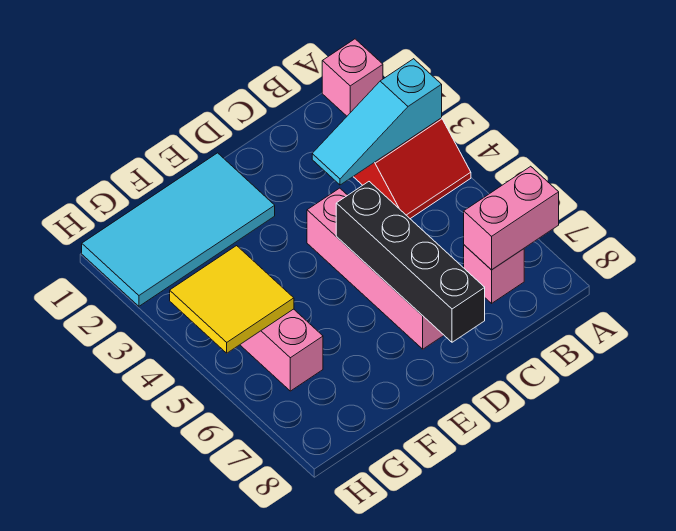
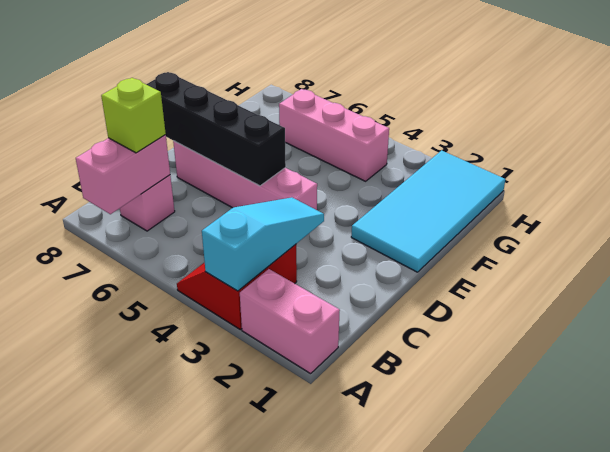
pink 1x1 brick [322,39,383,116] -> pink 1x2 brick [240,269,340,374]
none -> lime 1x1 brick [101,78,166,153]
yellow 2x2 tile [170,246,294,353] -> none

